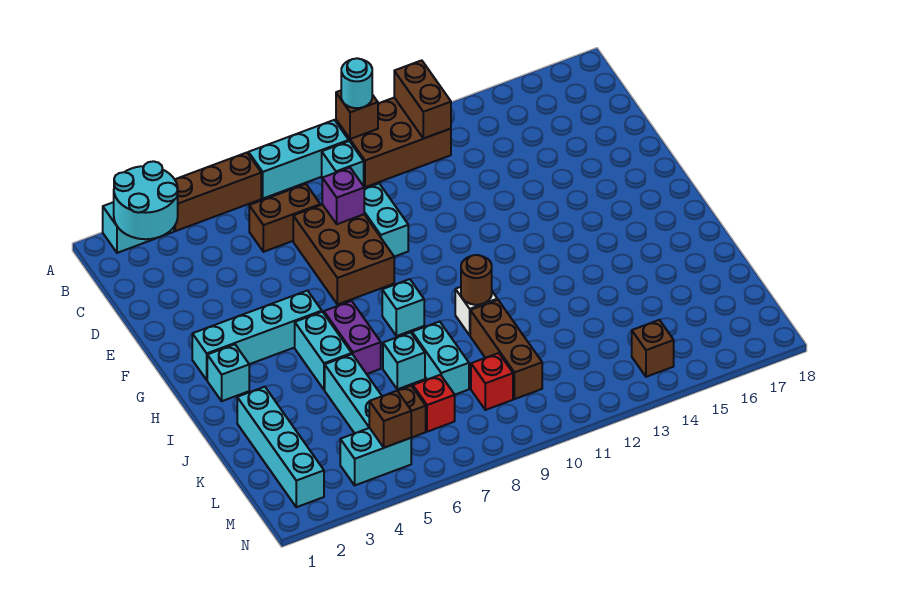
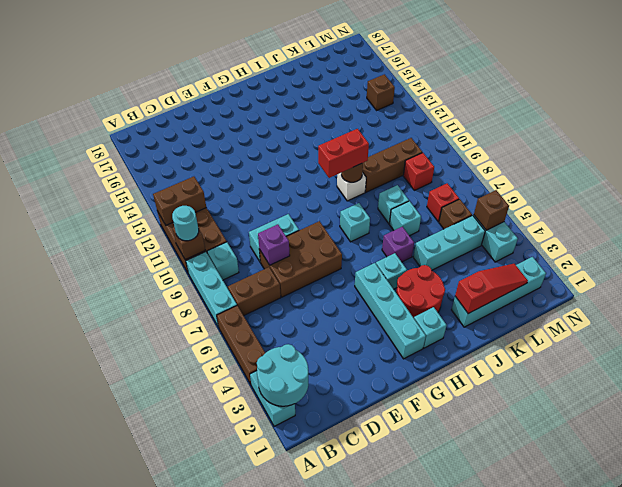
brown 1x2 brick [249,184,320,252] -> brown 1x2 brick turned to [228,267,281,316]
none -> red 2x2 round brick [396,265,445,318]
cyan 1x2 brick [295,312,352,390] -> cyan 1x1 brick [376,253,407,289]
purple 1x2 brick [324,301,381,374] -> purple 1x1 brick [382,227,414,262]
none -> red 1x2 brick [318,129,369,178]
none -> red 1x3 slope [455,264,528,314]
cyan 1x2 brick [412,322,469,395] -> cyan 1x1 brick [378,185,409,224]

